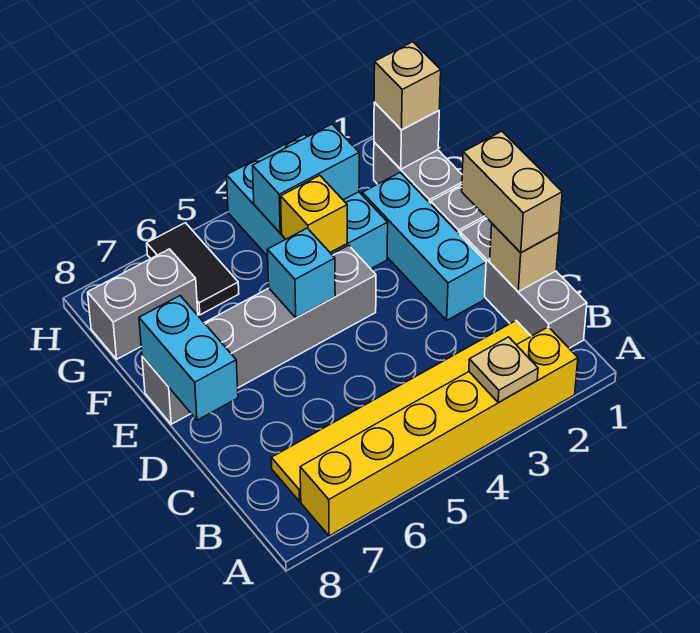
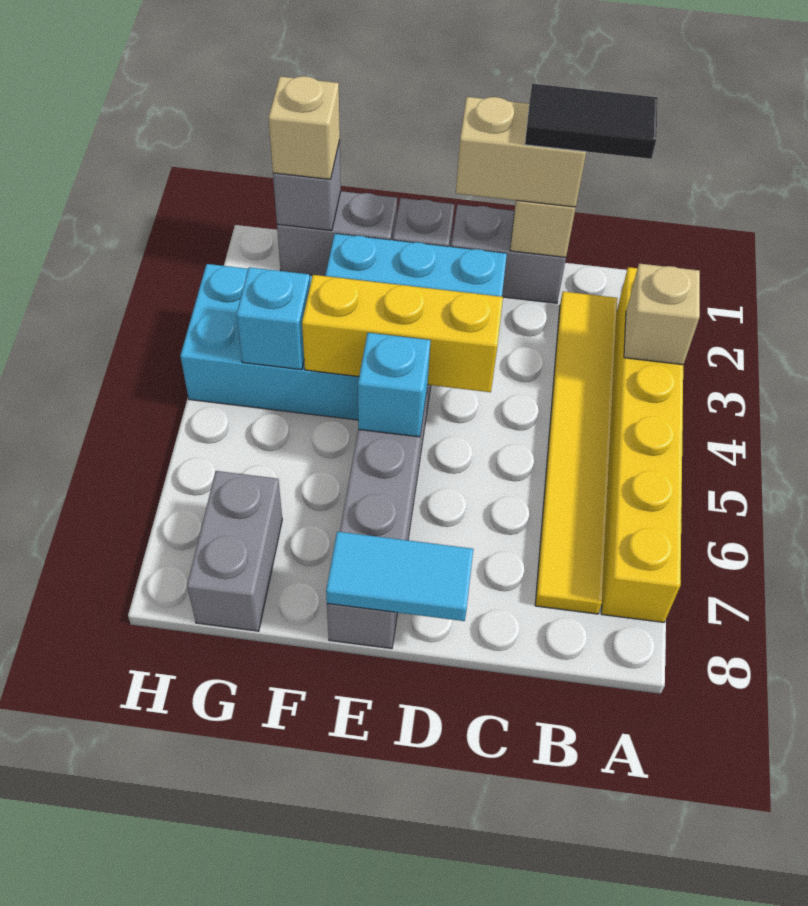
tan 1x1 plate [469,337,538,403] -> tan 1x1 brick [624,264,700,365]
grey 1x3 brick [460,218,587,348] -> grey 1x2 brick [451,205,566,303]
cyan 1x2 brick [139,296,238,420] -> cyan 1x2 tile [326,532,473,621]
yellow 1x1 brick [281,175,347,253] -> yellow 1x3 brick [302,275,503,392]
cyan 1x2 brick [253,124,359,233] -> cyan 1x1 brick [236,267,310,370]
black 1x2 tile [147,223,239,315] -> black 1x2 tile moved to [525,84,658,159]

